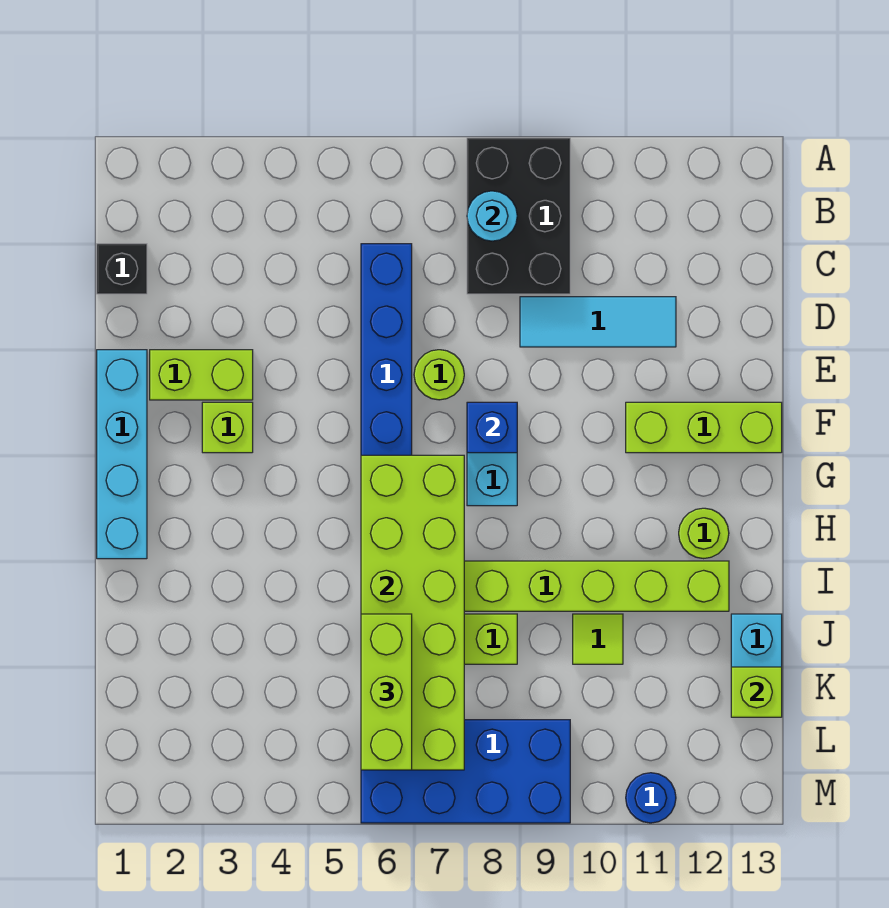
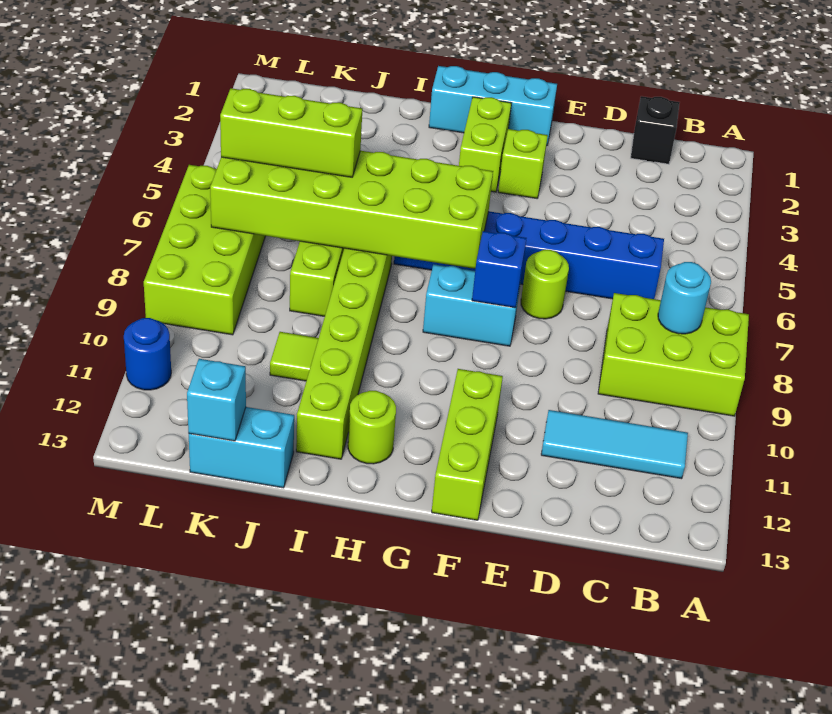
black 2x3 brick [467,138,570,294] -> lime 2x3 brick [598,293,749,416]
cyan 1x3 tile [520,297,676,347] -> cyan 1x3 tile turned to [541,410,688,479]
cyan 1x4 brick [97,350,147,559] -> cyan 1x3 brick [429,66,557,146]
lime 1x2 brick [150,350,253,400] -> lime 1x2 brick moved to [459,97,511,192]
lime 1x1 brick [731,667,782,717] -> cyan 1x1 brick [187,359,246,441]
blue 2x4 brick [361,720,570,823] -> lime 2x4 brick [144,165,265,335]

